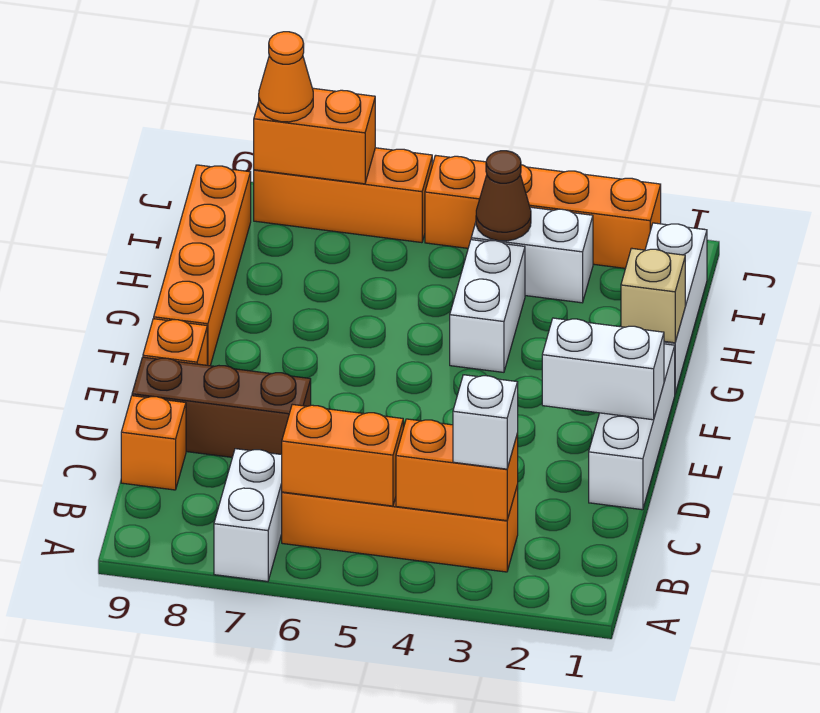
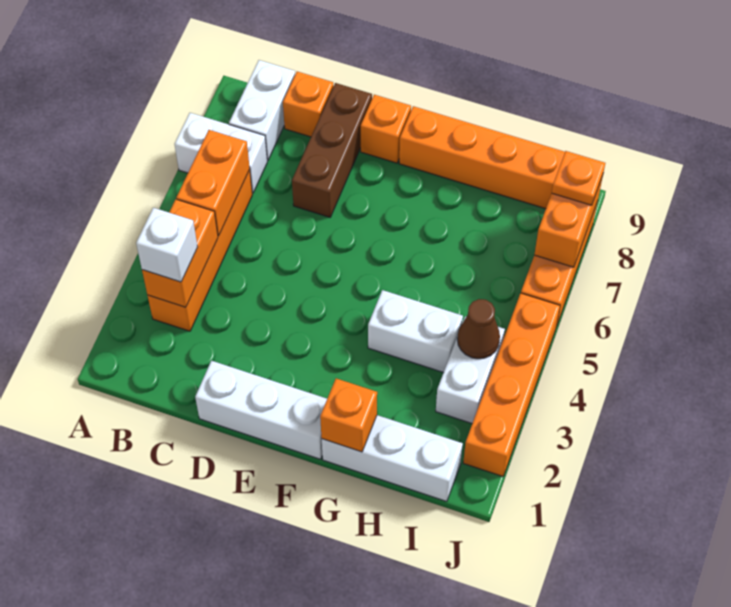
white 1x2 brick [542,318,664,420] -> white 1x2 brick moved to [229,60,295,160]
tan 1x1 brick [621,248,685,343] -> orange 1x1 brick [320,378,377,452]
orange 1x1 cone [259,32,313,122] -> orange 1x1 plate [552,151,605,205]

